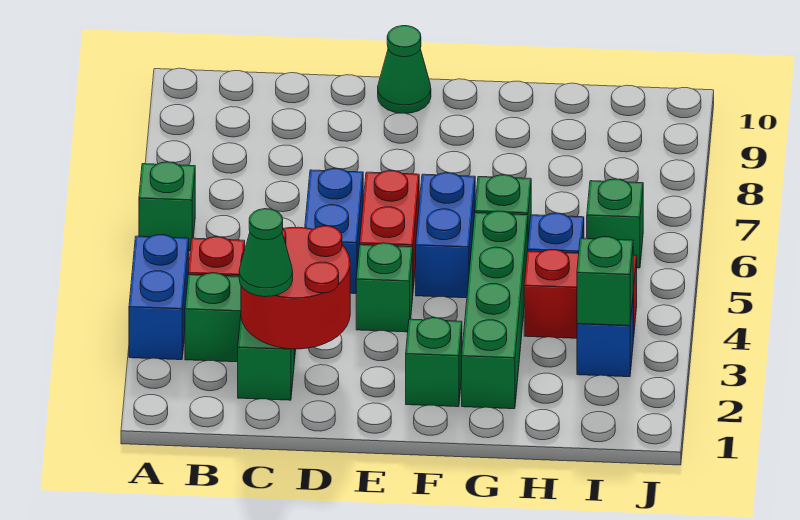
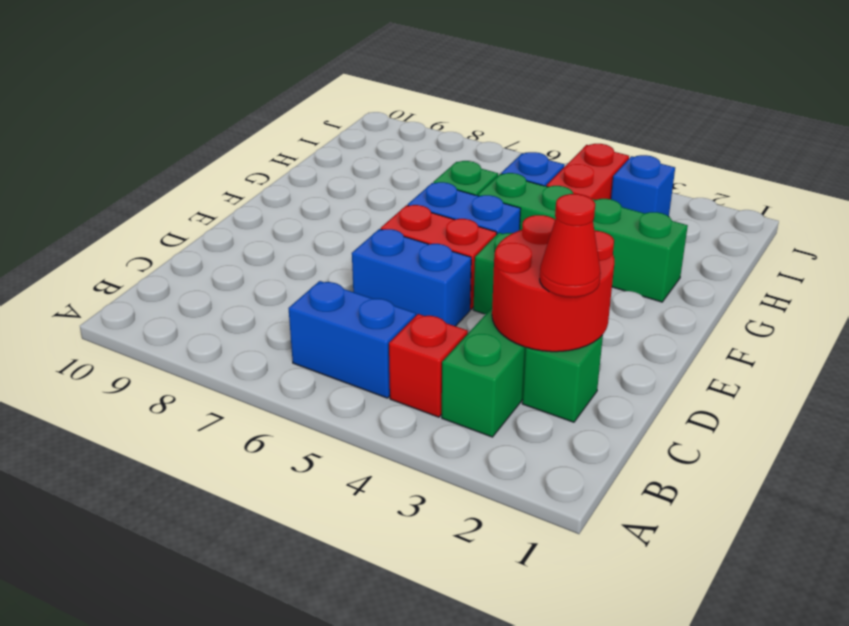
blue 1x2 brick [129,235,189,360] -> blue 1x2 brick moved to [288,281,416,398]
green 1x1 brick [139,162,195,251] -> none
green 1x1 cone [239,209,293,297] -> red 1x1 cone [540,194,601,297]
green 1x1 cone [378,26,431,113] -> none
green 1x1 brick [406,318,462,407] -> none
green 1x1 brick [577,237,633,325] -> none
green 1x1 brick [587,179,643,268] -> none

